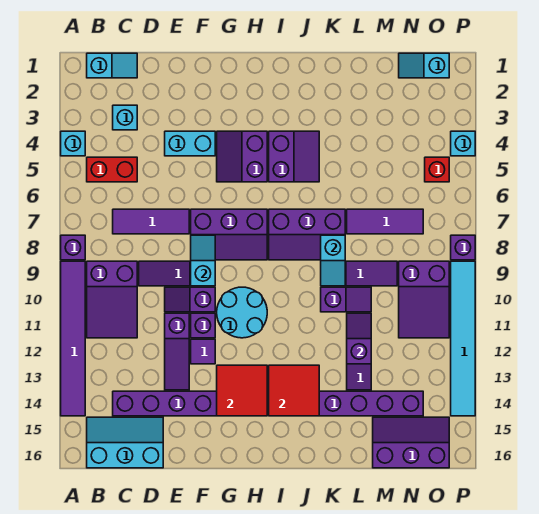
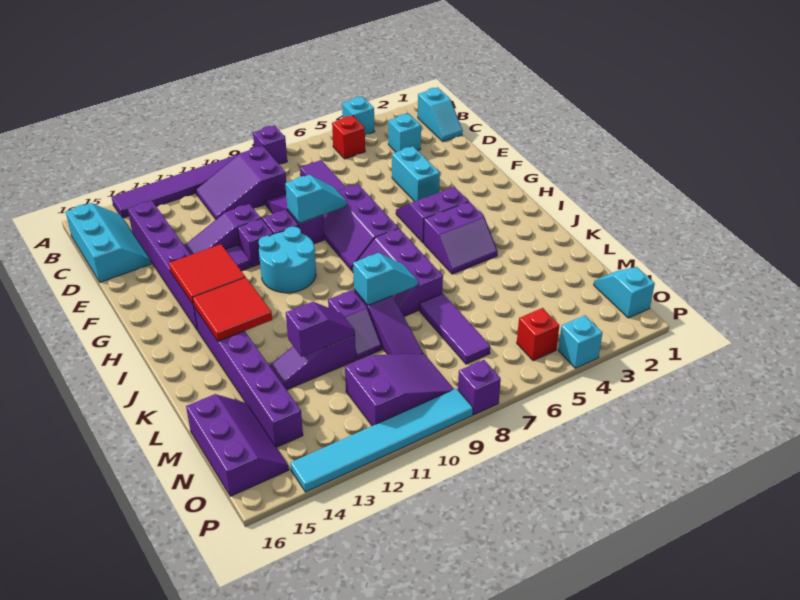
red 1x2 brick [87,157,137,182] -> red 1x1 brick [332,116,365,159]
cyan 1x2 slope [321,235,345,286] -> cyan 1x2 slope turned to [353,253,418,305]
purple 2x3 slope [399,261,449,338] -> purple 2x3 slope turned to [345,354,454,426]

